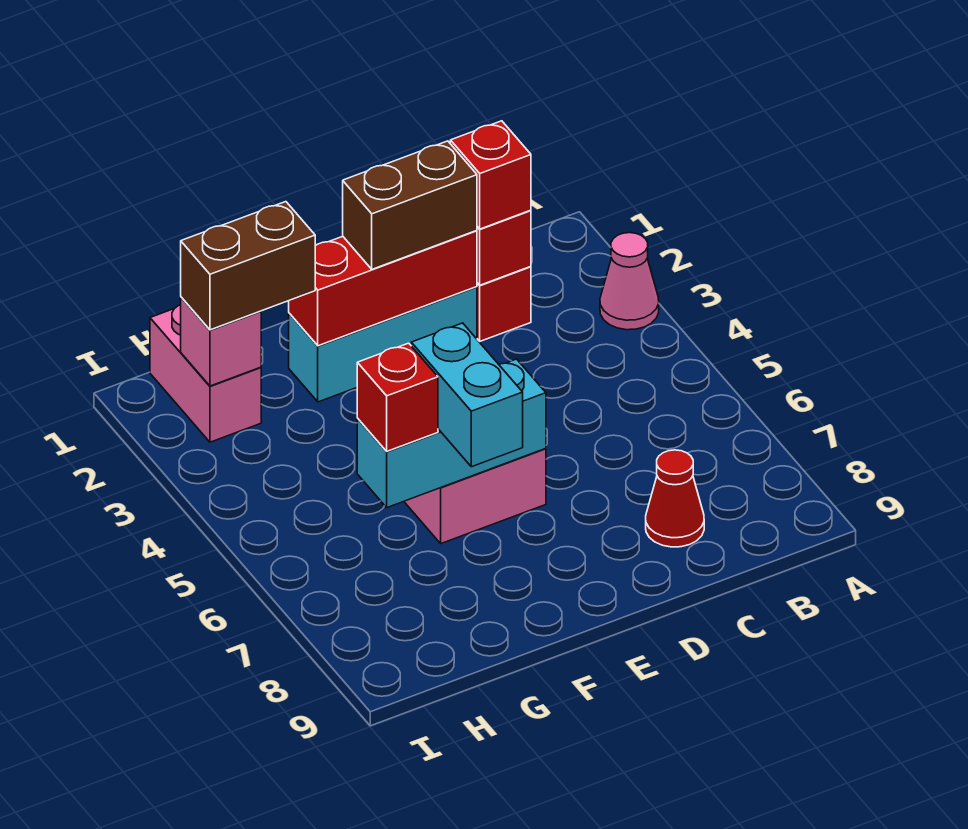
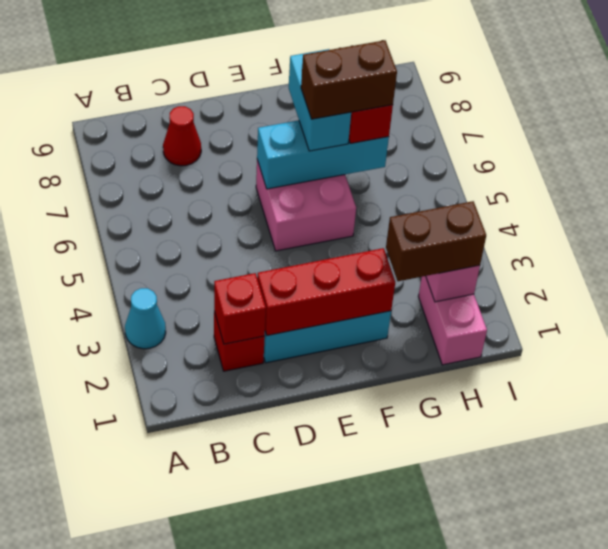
pink 1x1 cone [600,233,659,330] -> cyan 1x1 cone [125,288,166,349]
red 1x1 brick [450,121,531,229] -> none
brown 1x2 brick [343,141,477,269] -> brown 1x2 brick moved to [301,40,397,119]

